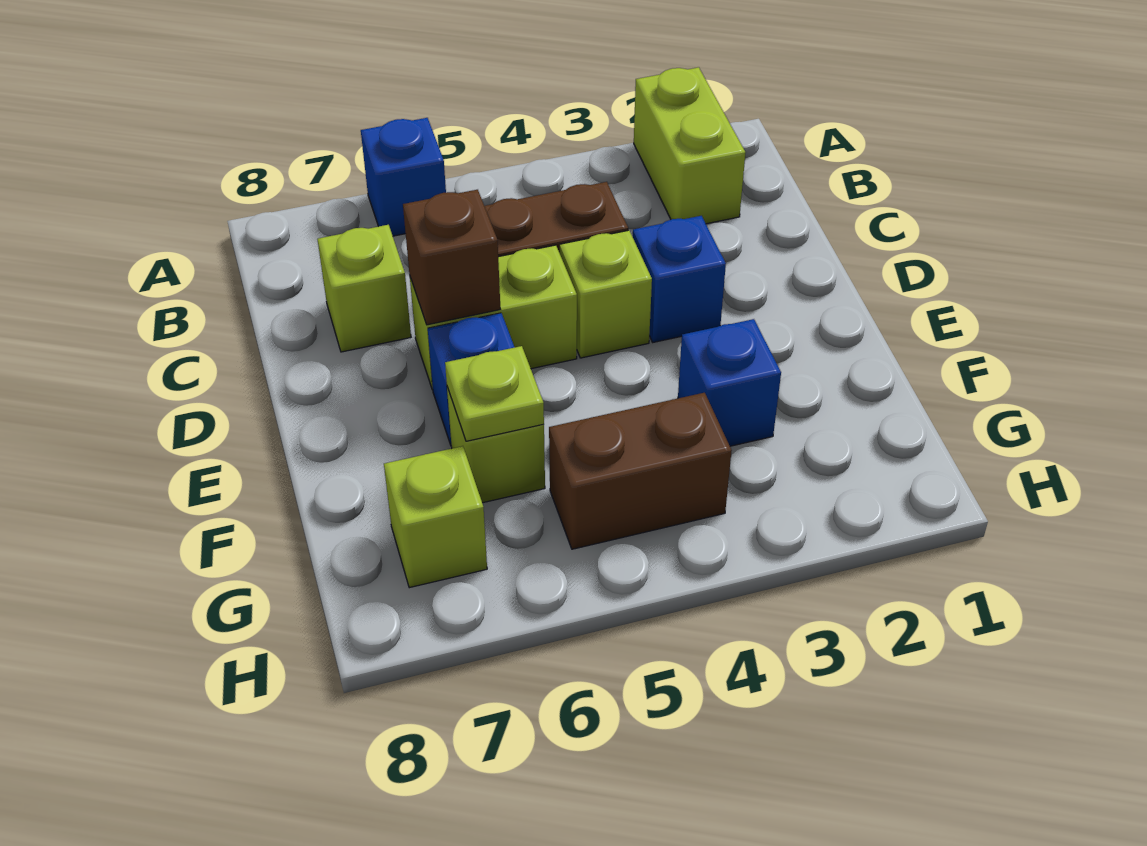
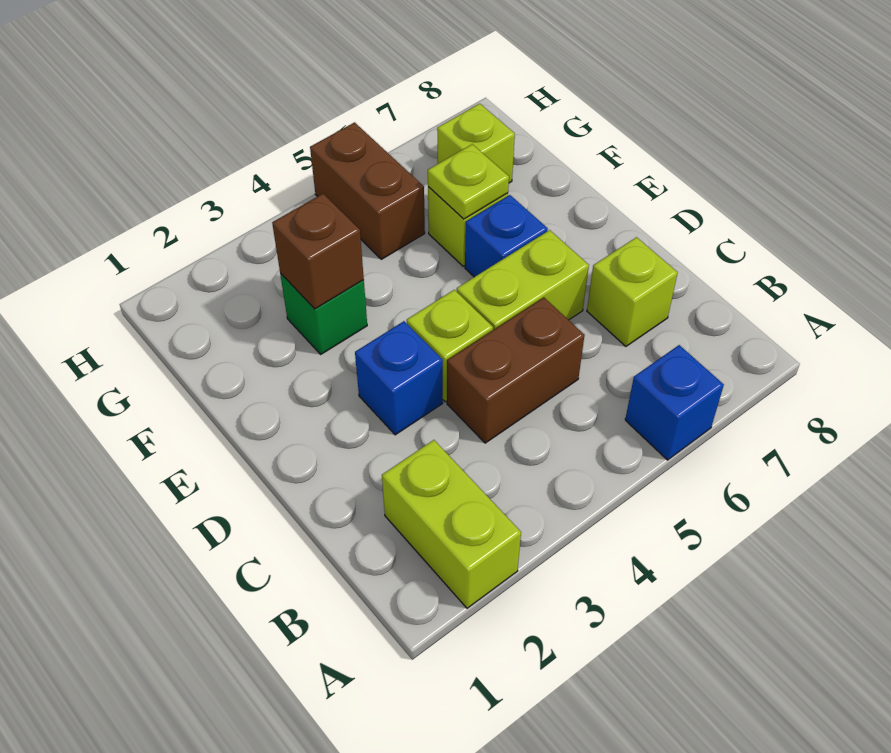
brown 1x1 brick [403,190,500,325] -> brown 1x1 brick moved to [272,194,364,309]
blue 1x1 brick [678,319,781,446] -> green 1x1 brick [280,273,367,354]
brown 1x2 brick [549,393,732,549] -> brown 1x2 brick turned to [310,122,425,259]

